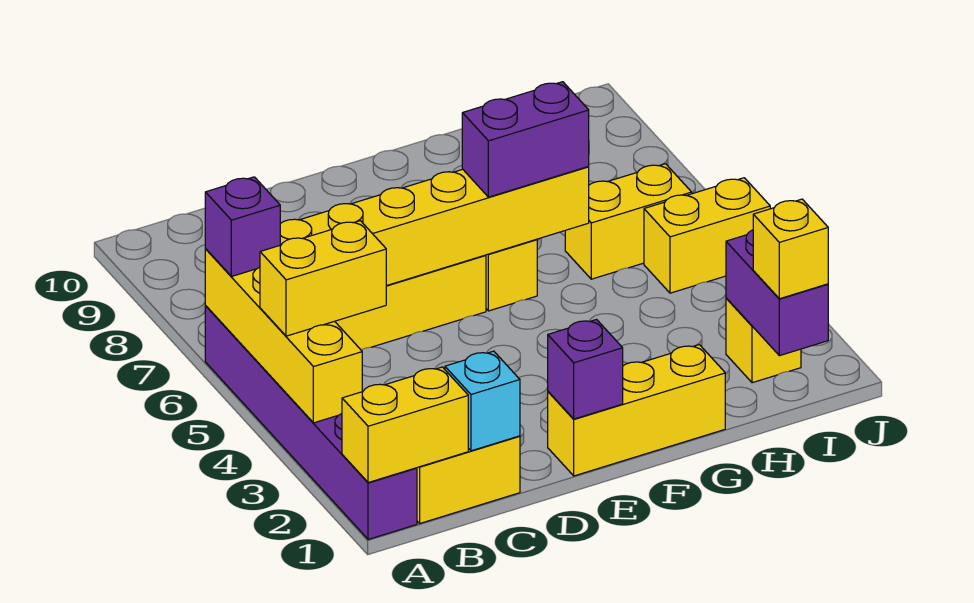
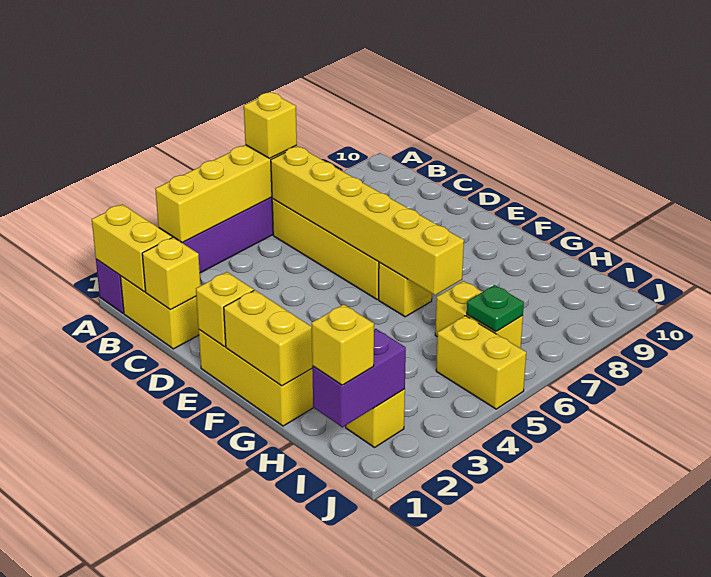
yellow 1x2 brick [260,221,386,336] -> yellow 1x2 brick moved to [224,290,312,386]
purple 1x1 brick [205,177,280,277] -> yellow 1x1 brick [244,93,297,158]
cyan 1x1 brick [445,351,520,451] -> yellow 1x1 brick [142,237,200,310]
purple 1x1 brick [548,320,623,419] -> yellow 1x1 brick [196,272,254,347]
purple 1x2 brick [462,82,589,197] -> none
none -> green 1x1 plate [467,285,524,331]

